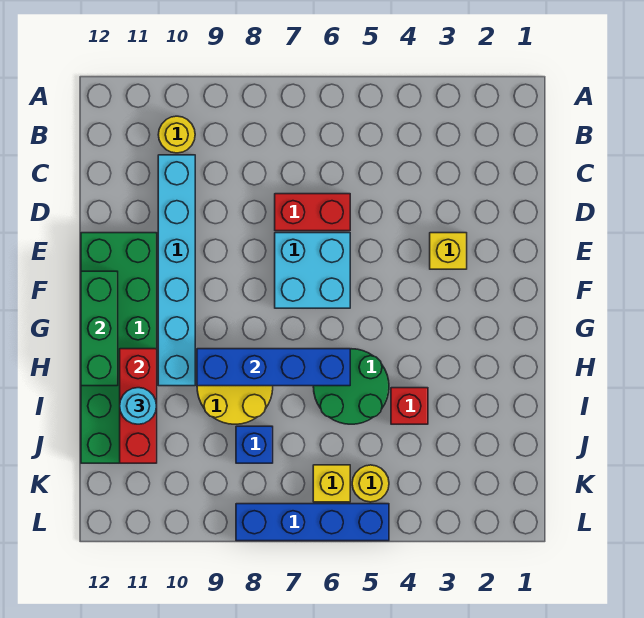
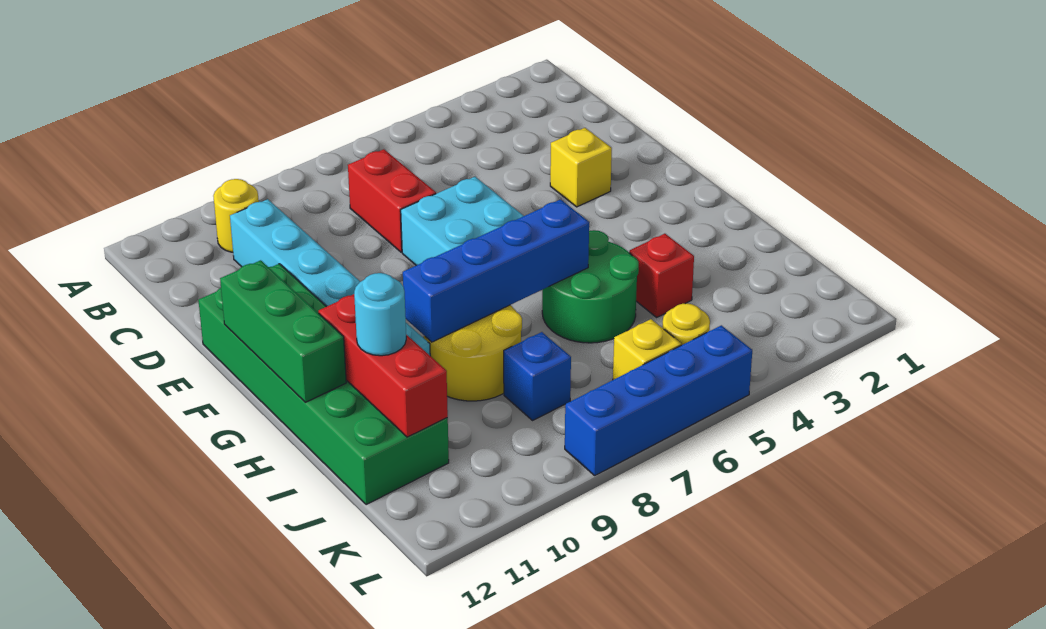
red 1x2 brick [275,194,350,231] -> red 1x2 brick turned to [348,149,436,252]

